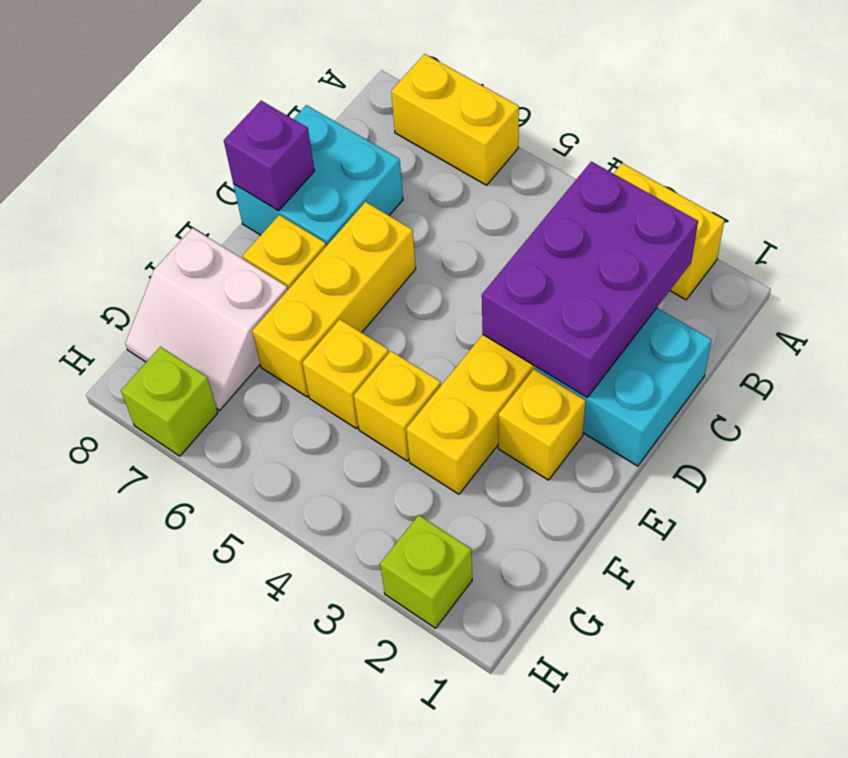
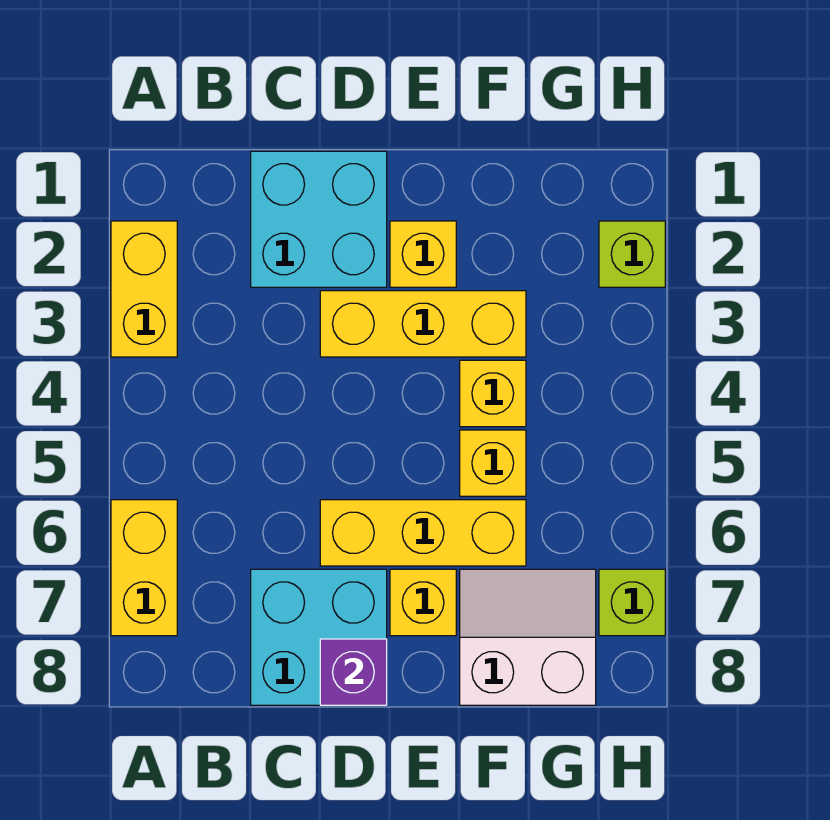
purple 2x3 brick [482,161,698,397] -> none
white 2x2 slope [125,228,288,410] -> white 2x2 slope turned to [460,569,596,705]

